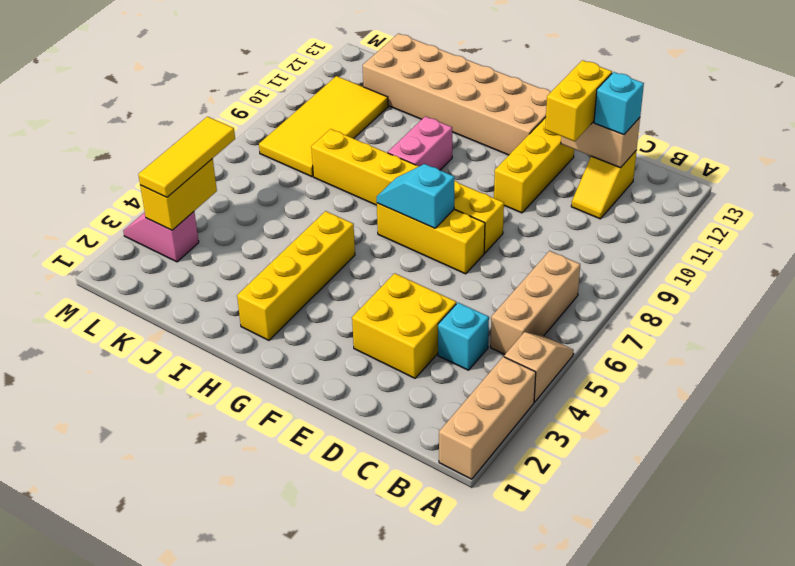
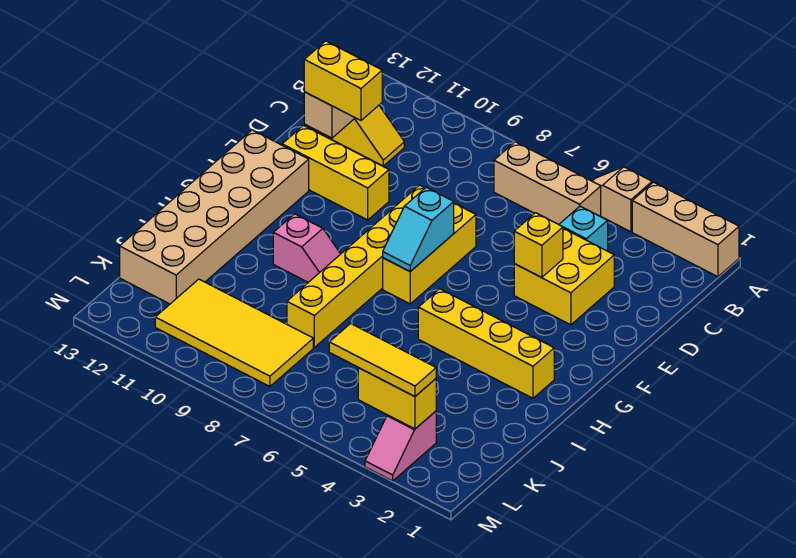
cyan 1x1 brick [594,72,644,135] -> none
none -> yellow 1x1 brick [514,213,563,278]
pink 1x2 brick [388,116,452,170] -> pink 1x2 slope [273,214,340,282]

